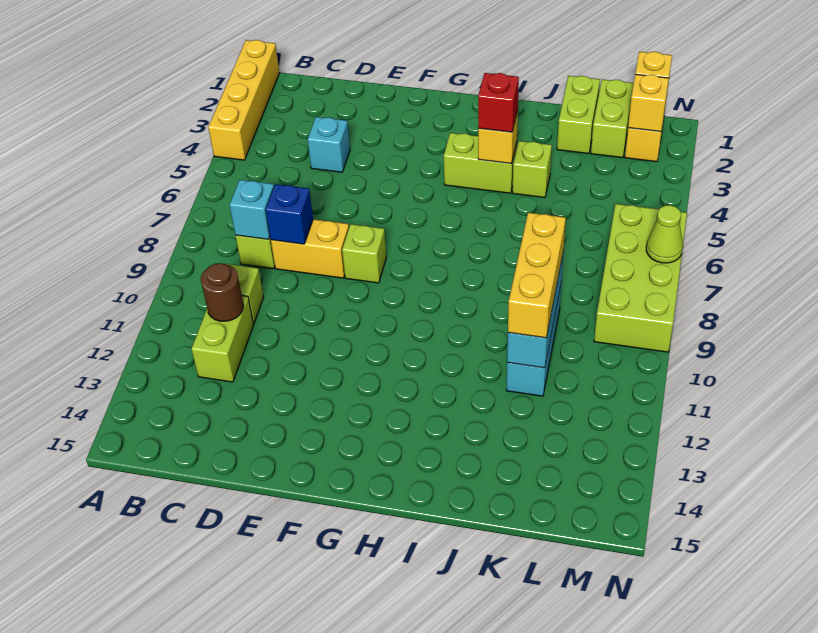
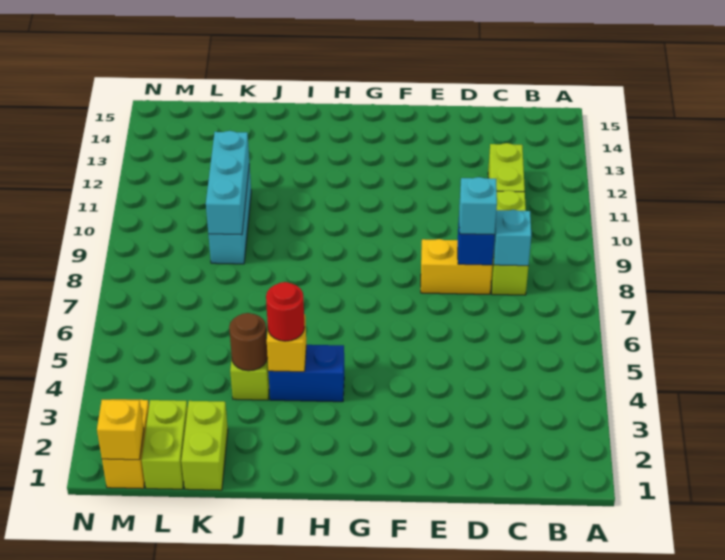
yellow 1x4 brick [208,40,280,160] -> none
brown 1x1 round brick [201,263,244,321] -> brown 1x1 round brick moved to [229,313,268,371]
cyan 1x1 brick [308,117,350,172] -> cyan 1x1 brick moved to [459,177,497,235]
lime 1x1 brick [342,224,386,283] -> none
lime 1x2 brick [444,133,517,193] -> blue 1x2 brick [268,345,344,402]
red 1x1 brick [478,73,519,132] -> red 1x1 round brick [266,282,305,341]
yellow 1x3 brick [508,213,566,338] -> none
yellow 1x1 brick [628,74,669,132] -> none
lime 2x4 brick [594,204,687,352] -> none
lime 1x1 cone [646,205,683,263] -> none

